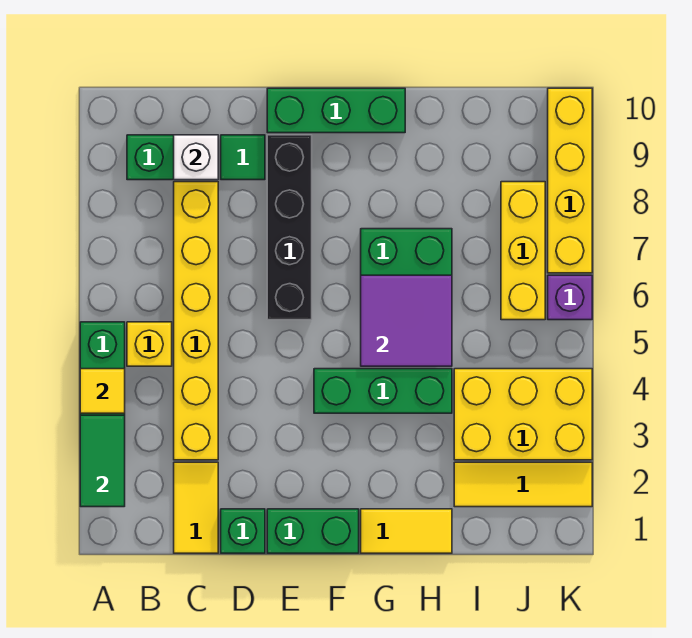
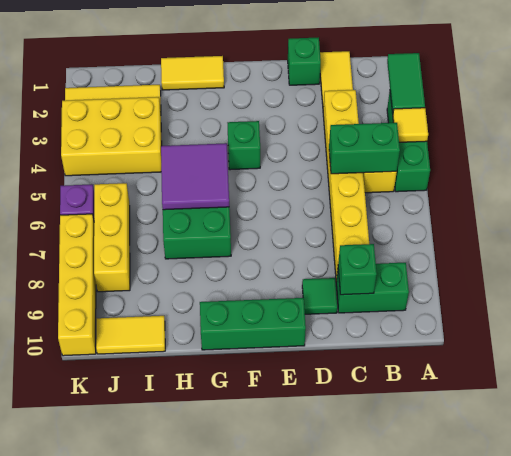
white 1x1 brick [174,135,218,180] -> green 1x1 brick [338,244,377,295]
green 1x2 brick [267,509,359,553] -> green 1x2 brick moved to [329,123,400,174]
black 1x4 brick [267,135,312,320] -> none
green 1x3 brick [314,369,452,413] -> green 1x1 brick [228,121,260,170]
none -> yellow 1x2 tile [96,316,165,354]

